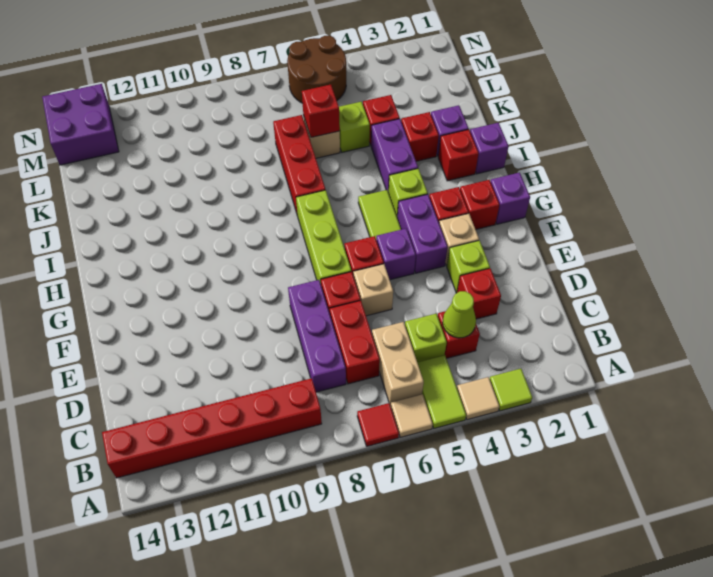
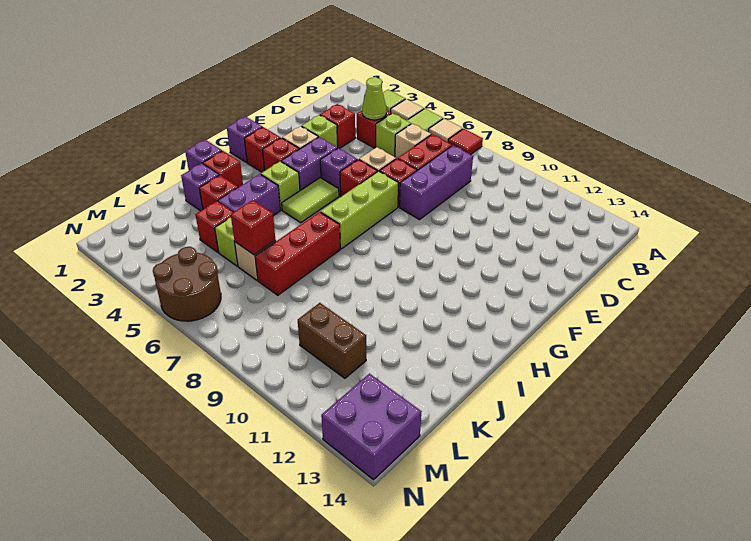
tan 1x2 brick [372,322,424,406] -> tan 1x1 brick [395,124,431,159]
red 1x6 brick [102,378,322,478] -> none
none -> brown 1x2 brick [298,303,366,378]

